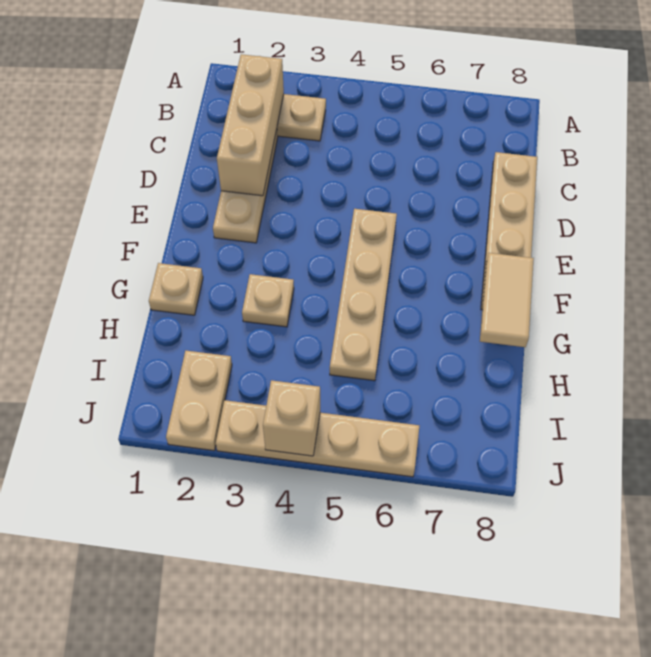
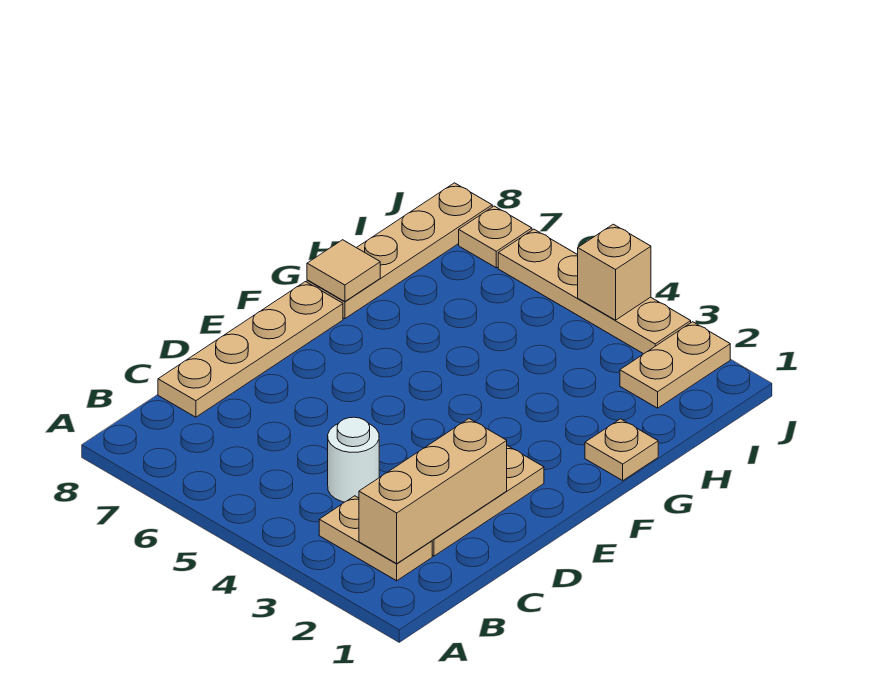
none -> white 1x1 round brick [328,417,379,502]
tan 1x4 plate [330,209,397,381] -> tan 1x4 plate moved to [307,183,492,319]
tan 1x2 tile [480,253,534,347] -> tan 1x1 tile [307,240,380,302]
tan 1x1 plate [242,274,294,327] -> tan 1x1 plate moved to [459,206,532,268]

